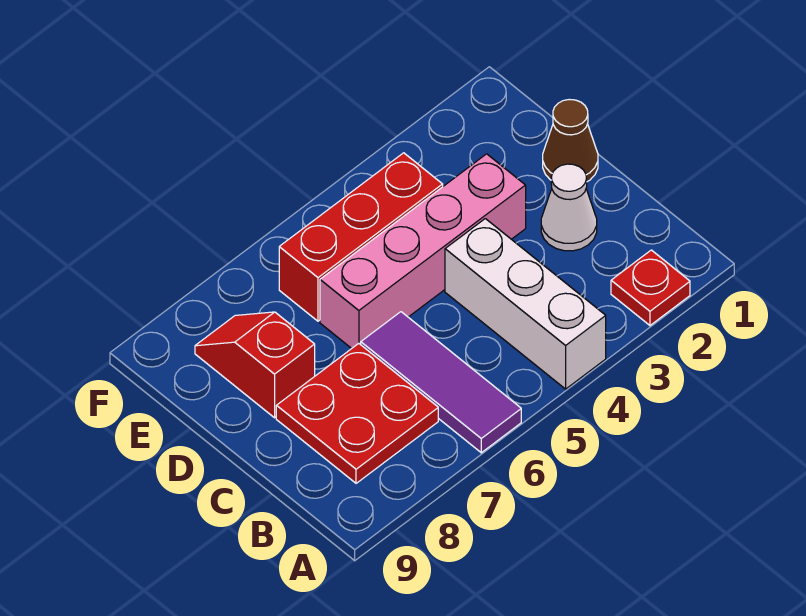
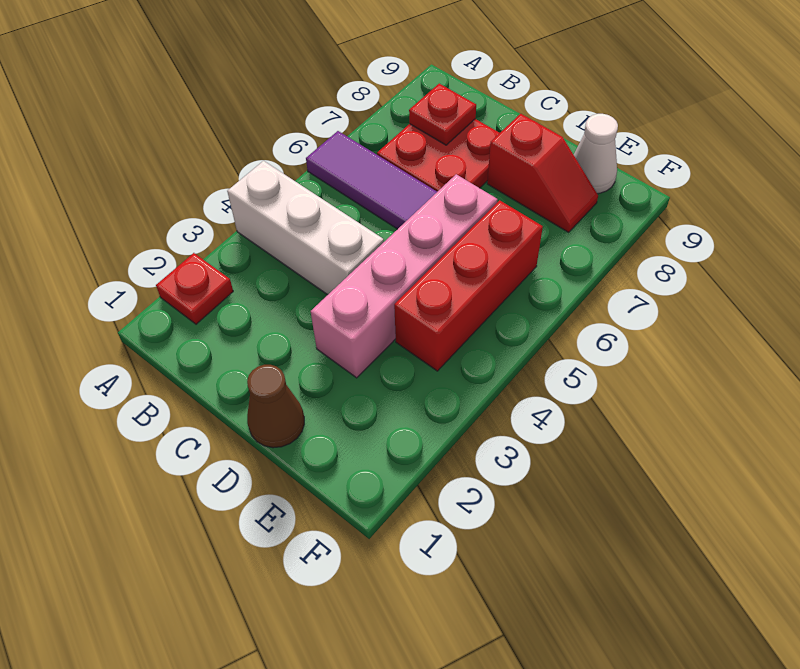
none -> red 1x1 plate [409,84,476,145]
white 1x1 cone [541,164,597,251] -> white 1x1 cone moved to [574,114,618,194]

